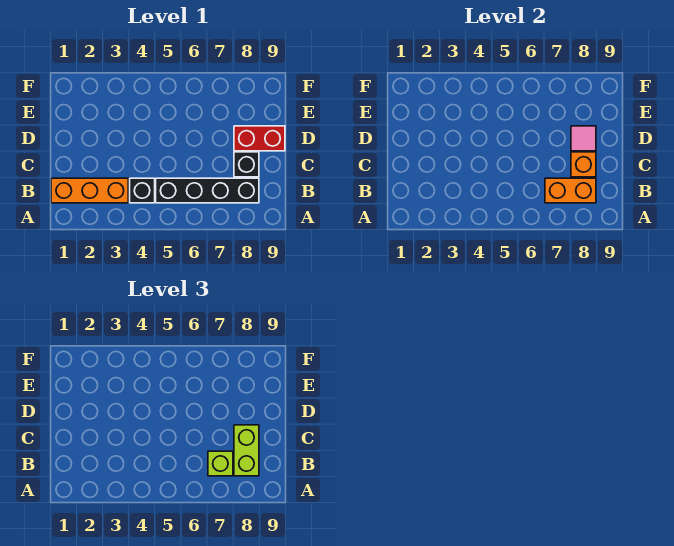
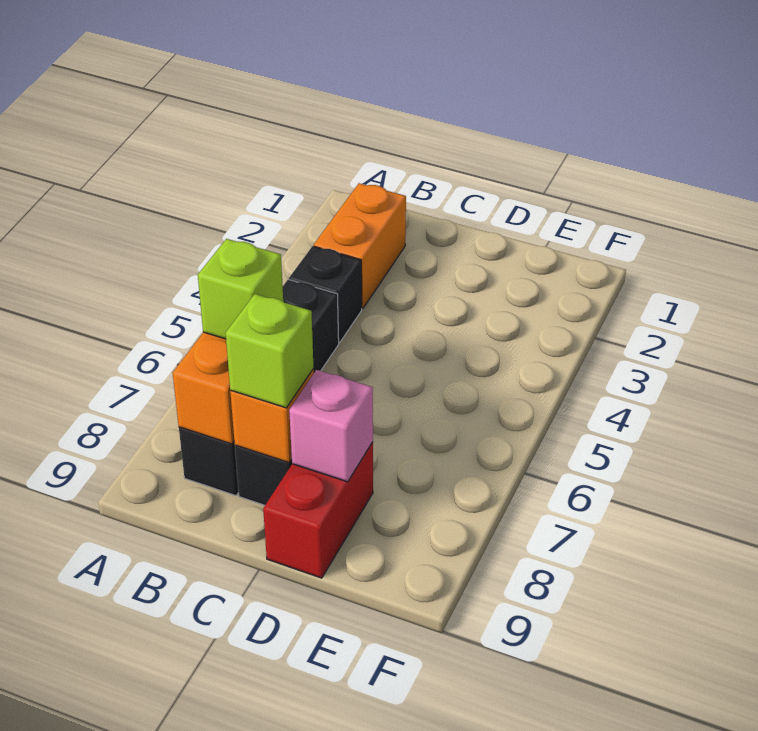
orange 1x3 brick [51,178,128,203] -> orange 1x2 brick [314,183,406,309]
lime 1x2 brick [234,425,259,476] -> lime 1x1 brick [226,294,313,408]
pink 1x1 tile [571,126,596,151] -> pink 1x1 brick [289,370,373,482]

